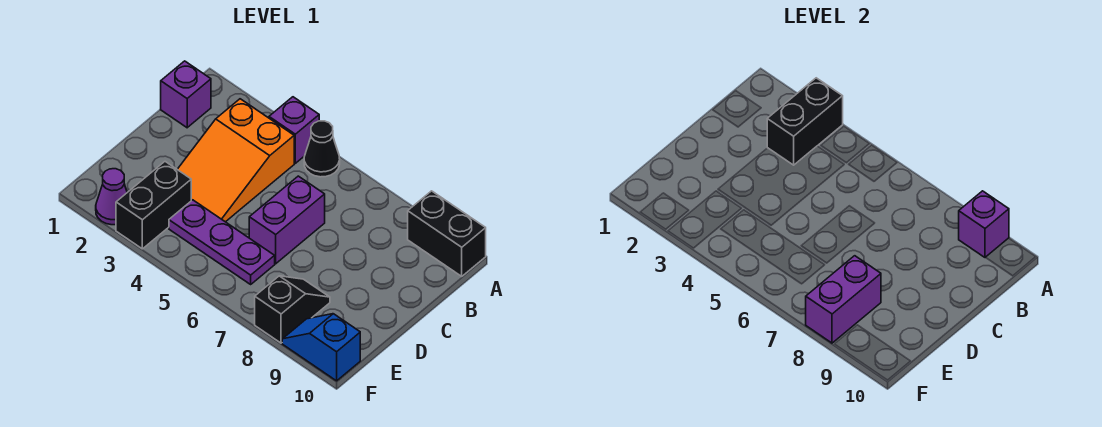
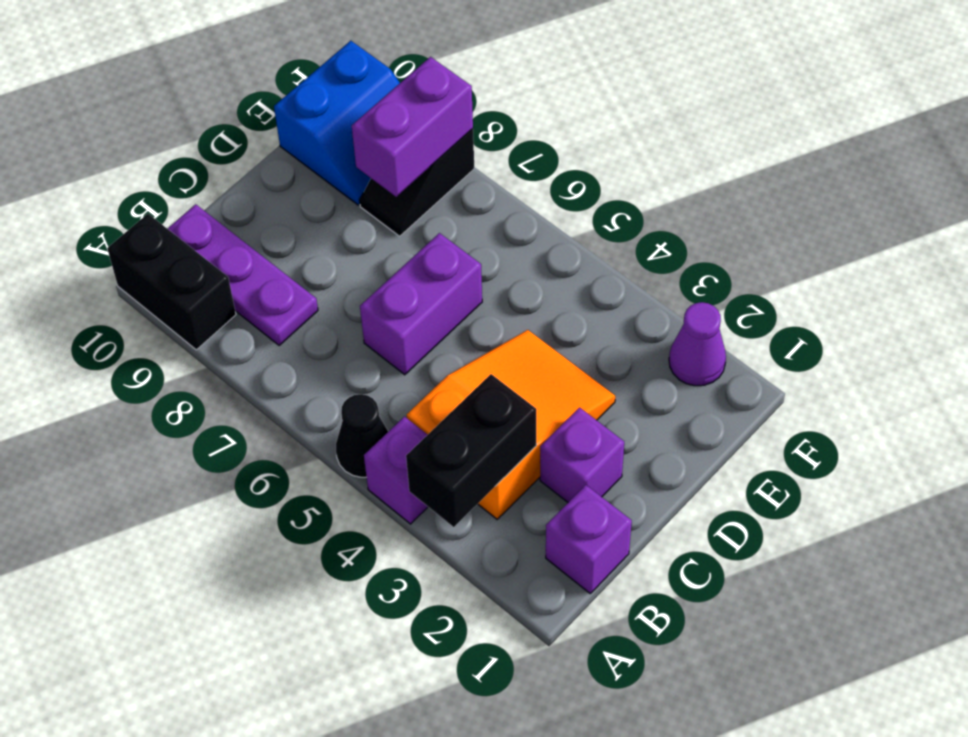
purple 1x1 brick [959,191,1009,257] -> purple 1x1 brick moved to [540,408,624,502]
black 1x2 brick [116,162,191,249] -> none
purple 1x3 plate [169,200,275,284] -> purple 1x3 plate moved to [167,204,318,346]
blue 1x2 slope [282,314,360,381] -> blue 2x2 slope [274,41,400,205]

